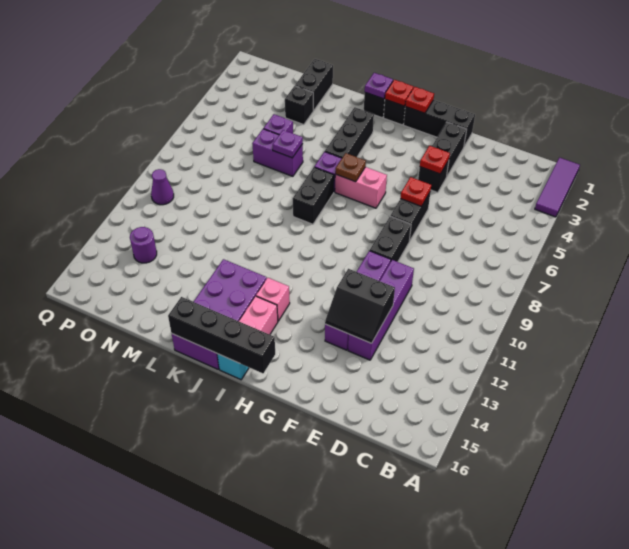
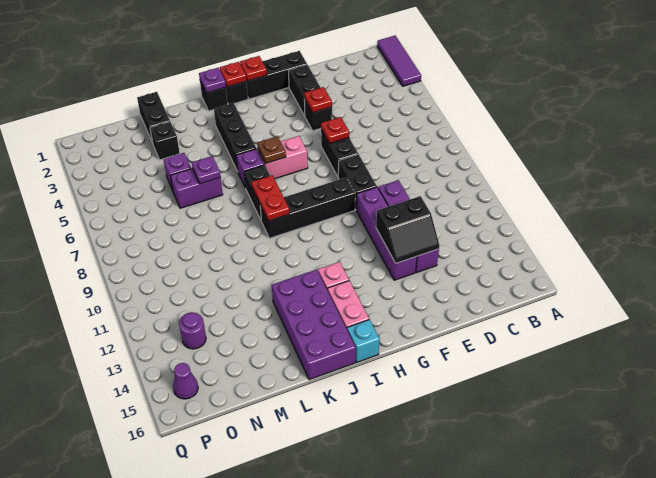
black 1x4 brick [168,297,275,373] -> black 1x4 brick moved to [260,177,355,238]
none -> red 1x2 plate [252,175,289,221]
purple 1x1 cone [151,169,174,205] -> purple 1x1 cone moved to [173,363,198,399]

